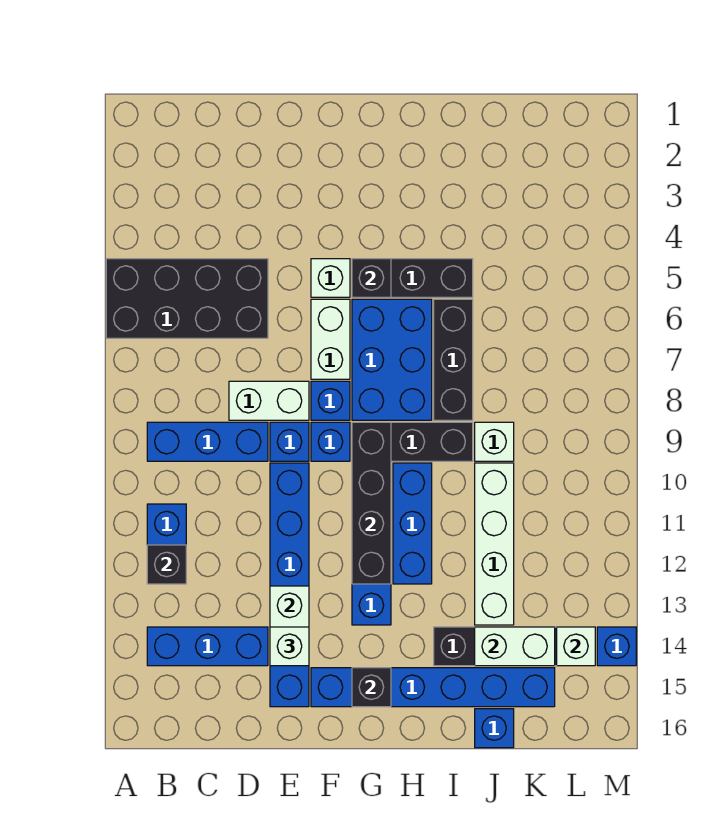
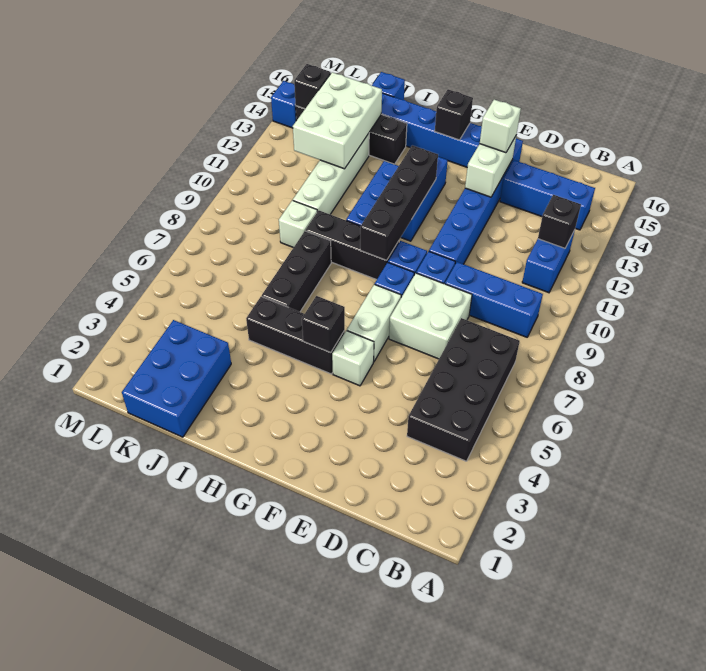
black 2x4 brick [106,259,268,338] -> black 2x4 brick turned to [407,318,520,461]
white 1x2 brick [229,381,309,420] -> white 2x2 brick [389,273,472,359]
blue 2x3 brick [352,299,432,420] -> blue 2x3 brick moved to [122,320,231,437]
white 1x2 brick [475,627,555,666] -> white 2x3 brick [293,72,382,169]
white 1x1 brick [557,627,595,666] -> black 1x1 brick [294,64,331,109]

